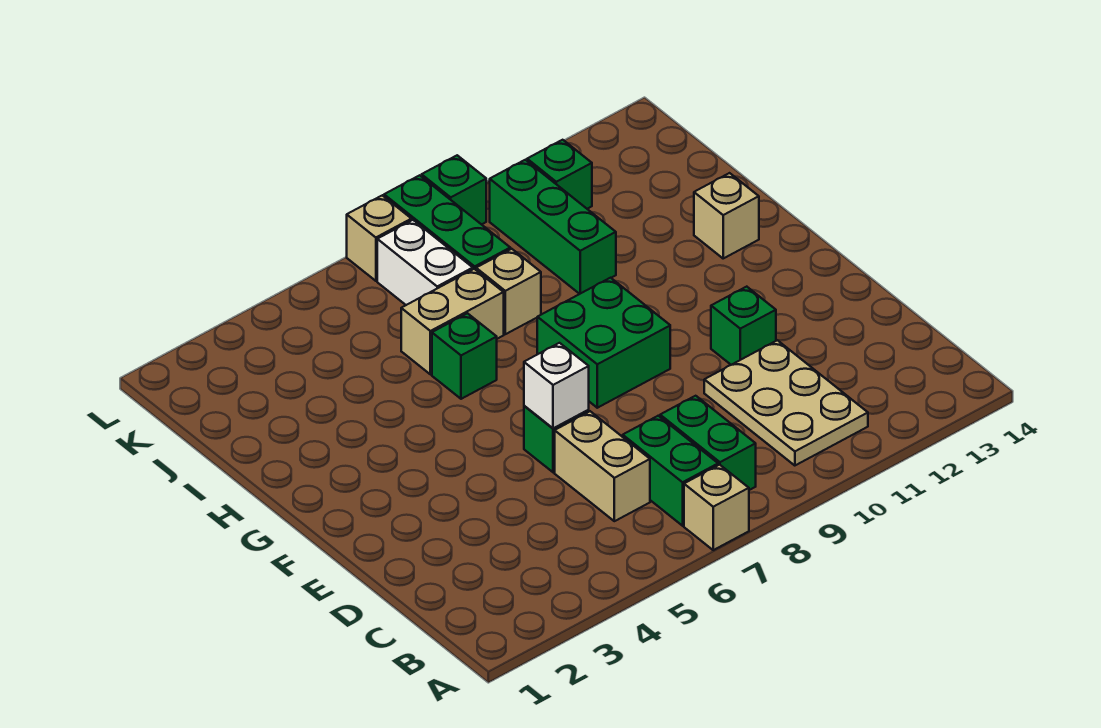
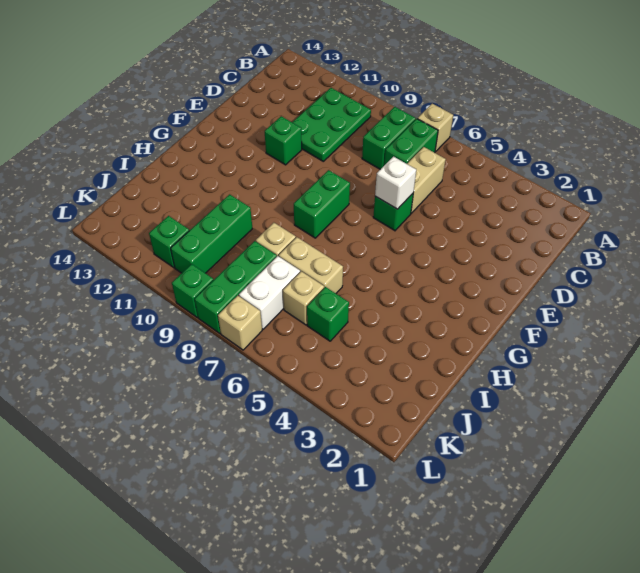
tan 2x3 plate [704,340,868,466] -> green 2x3 plate [292,88,371,161]
green 2x2 brick [537,278,670,408] -> green 1x2 brick [294,170,350,238]
green 1x1 brick [432,313,497,399] -> green 1x1 brick moved to [307,287,349,341]
tan 1x1 brick [694,173,759,258] -> tan 1x1 brick moved to [283,271,324,325]

